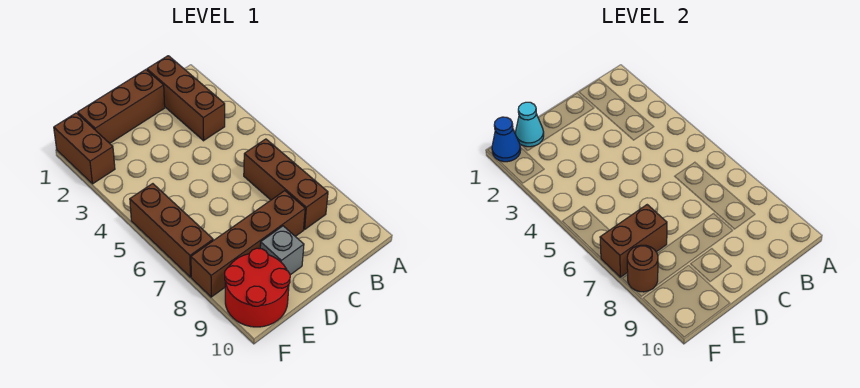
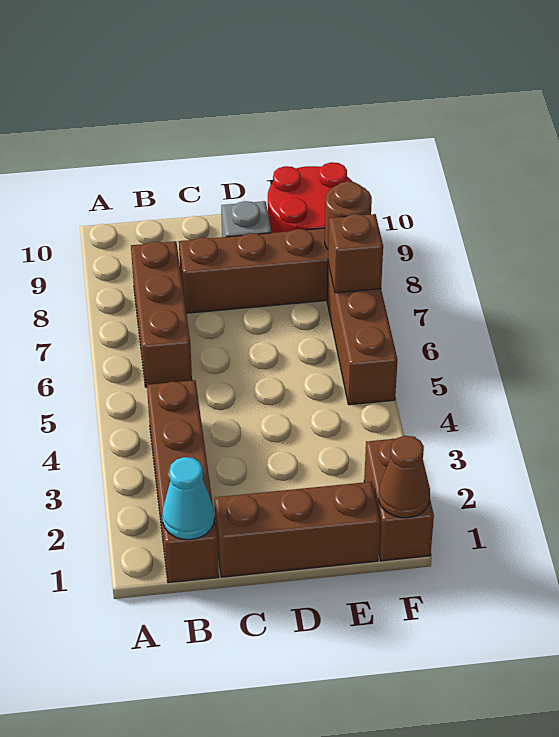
brown 1x3 brick [147,56,225,141] -> brown 1x4 brick [147,380,219,583]
cyan 1x1 cone [515,102,544,147] -> cyan 1x1 cone moved to [162,457,214,540]
brown 1x2 brick [600,205,667,277] -> brown 1x1 brick [328,214,383,293]
blue 1x1 cone [492,117,521,162] -> brown 1x1 cone [379,436,430,518]

